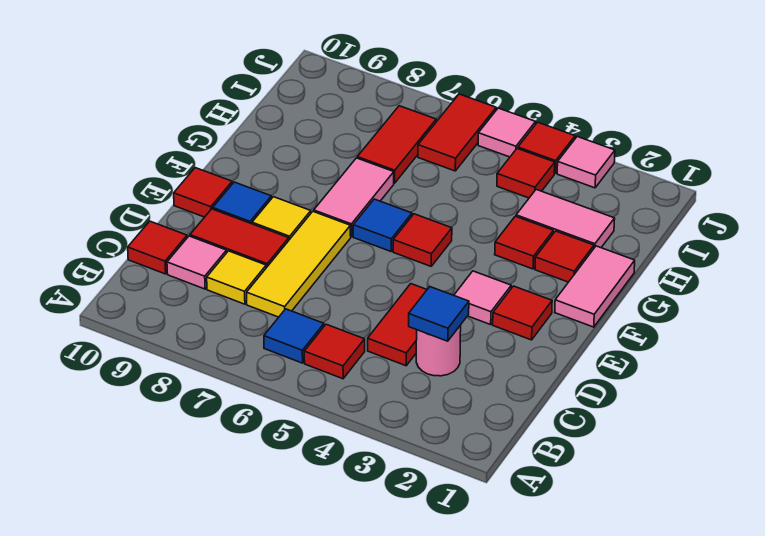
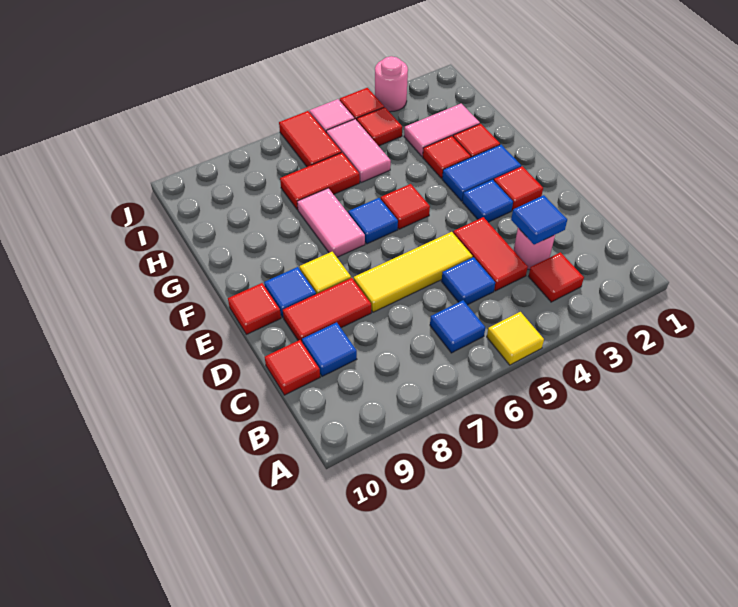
red 1x1 tile [304,324,365,379] -> red 1x1 tile moved to [529,252,584,302]
none -> blue 1x1 tile [442,257,495,305]
yellow 1x3 tile [247,211,351,317] -> yellow 1x3 tile turned to [354,232,473,312]
yellow 1x1 tile [207,251,266,304] -> yellow 1x1 tile moved to [487,312,544,365]
pink 1x1 tile [167,236,227,289] -> blue 1x1 tile [302,322,357,376]
pink 1x1 tile [454,271,511,325] -> blue 1x1 tile [463,180,513,222]
pink 1x2 tile [555,246,635,327] -> pink 1x2 tile moved to [326,119,391,183]
none -> blue 1x2 tile [442,145,521,201]
red 1x2 tile [357,106,436,183] -> red 1x2 tile turned to [280,153,360,210]
pink 1x1 tile [557,137,615,188] -> pink 1x1 round brick [375,56,408,112]

